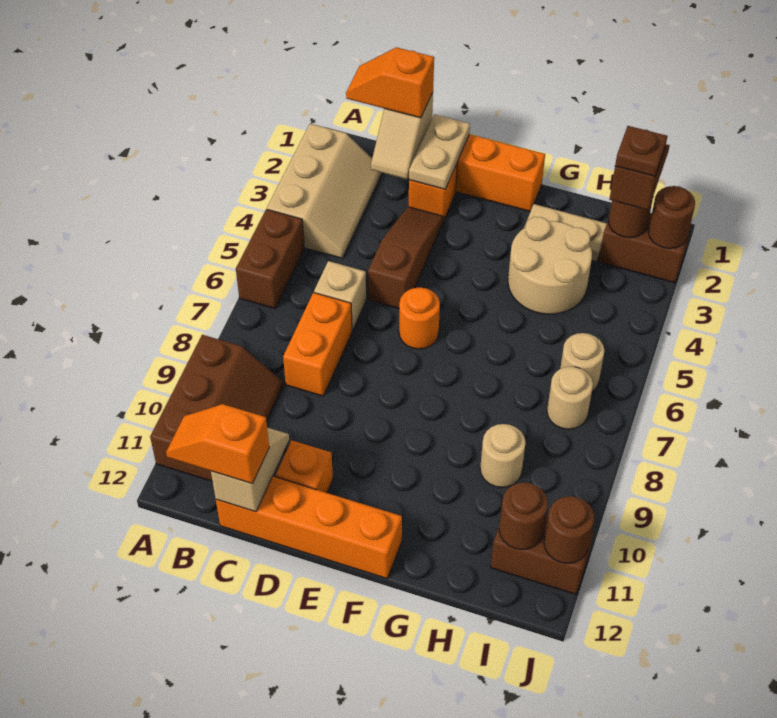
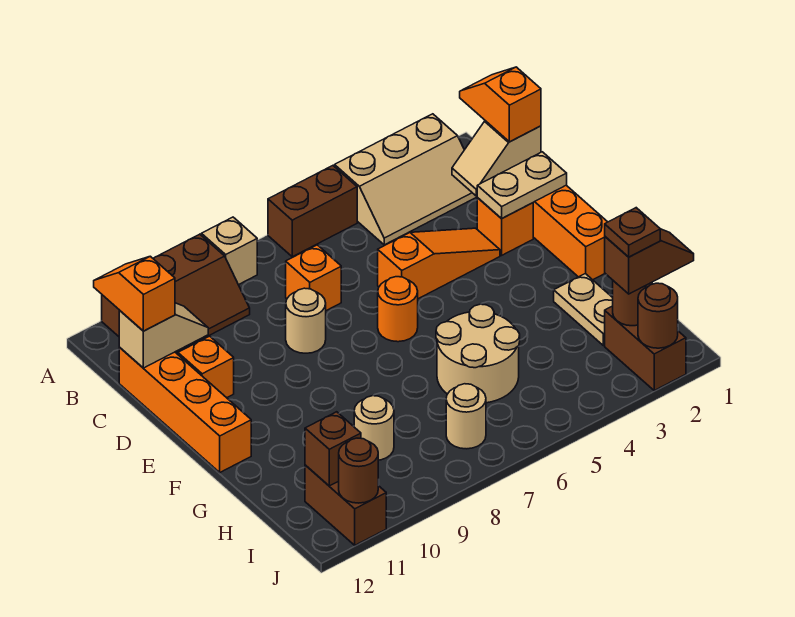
tan 1x1 brick [314,261,366,331] -> tan 1x1 brick moved to [201,217,257,285]
orange 1x2 brick [283,293,352,396] -> orange 1x1 brick [286,245,341,311]
brown 1x3 slope [368,207,444,309] -> orange 1x3 slope [378,228,500,299]
tan 2x2 round brick [508,217,592,314] -> tan 2x2 round brick moved to [436,304,520,403]
tan 1x1 round brick [560,333,604,392] -> tan 1x1 round brick moved to [286,288,326,353]
brown 1x1 round brick [499,483,548,549] -> brown 1x1 brick [305,412,361,486]

